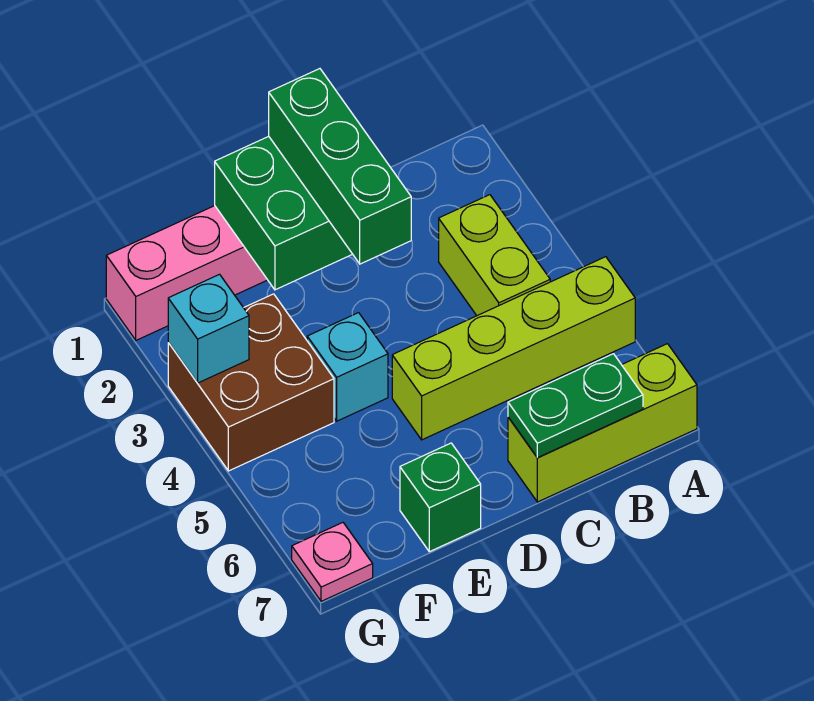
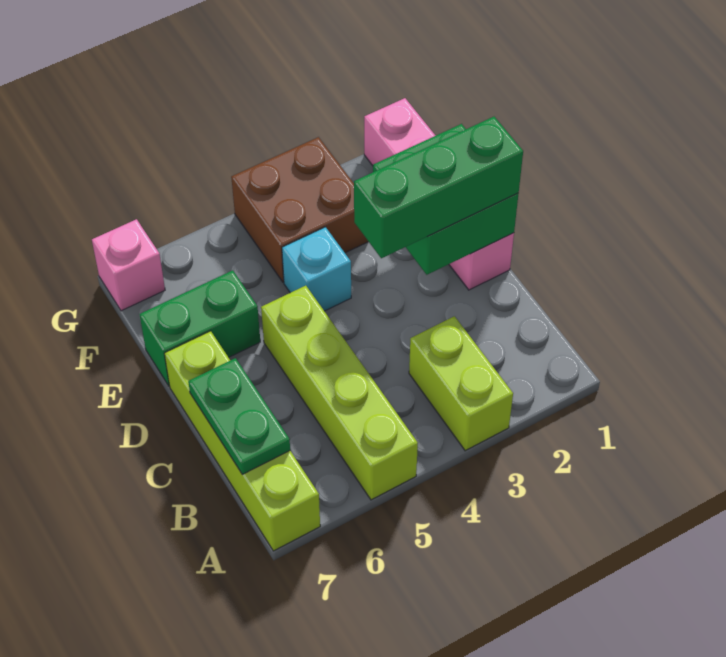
lime 1x3 brick [508,344,697,502] -> lime 1x4 brick [164,331,320,551]
lime 1x2 brick [439,195,550,316] -> lime 1x2 brick turned to [409,316,513,451]
green 1x1 brick [400,443,481,552] -> green 1x2 brick [140,270,260,386]
cyan 1x1 brick [168,274,249,383] -> none
pink 1x1 plate [292,523,373,601] -> pink 1x1 brick [92,219,165,311]

